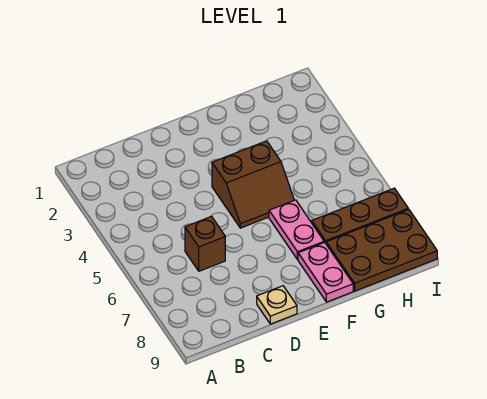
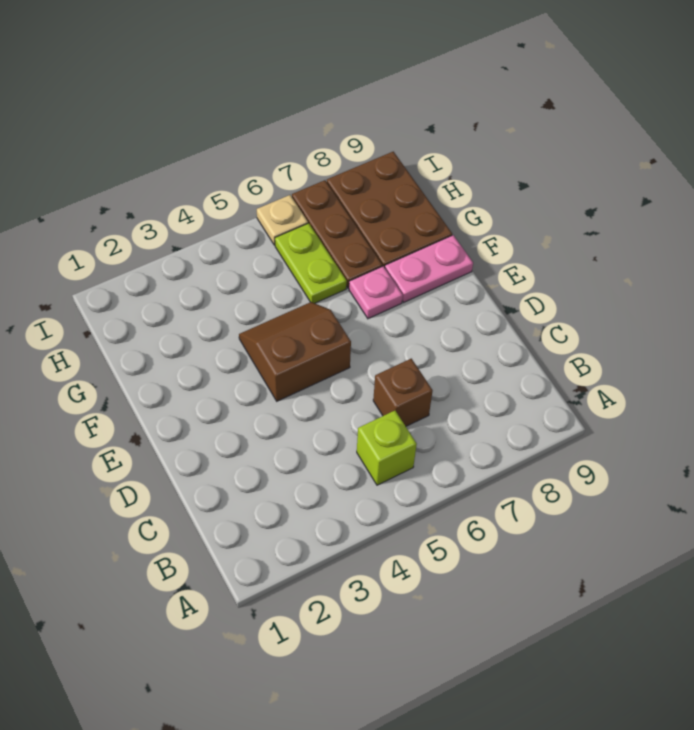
none -> lime 1x1 brick [357,411,417,485]
tan 1x1 plate [257,286,297,324] -> tan 1x1 plate moved to [257,195,308,245]
brown 2x2 slope [212,141,294,228] -> brown 2x2 slope turned to [239,302,351,401]
pink 1x2 plate [269,200,324,260] -> pink 1x1 plate [349,266,403,319]
none -> lime 1x2 plate [275,223,347,303]

